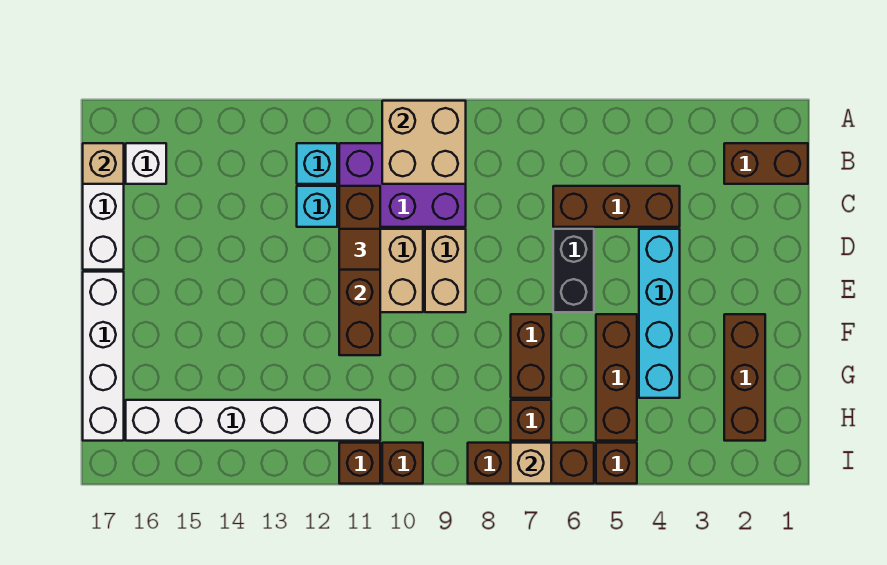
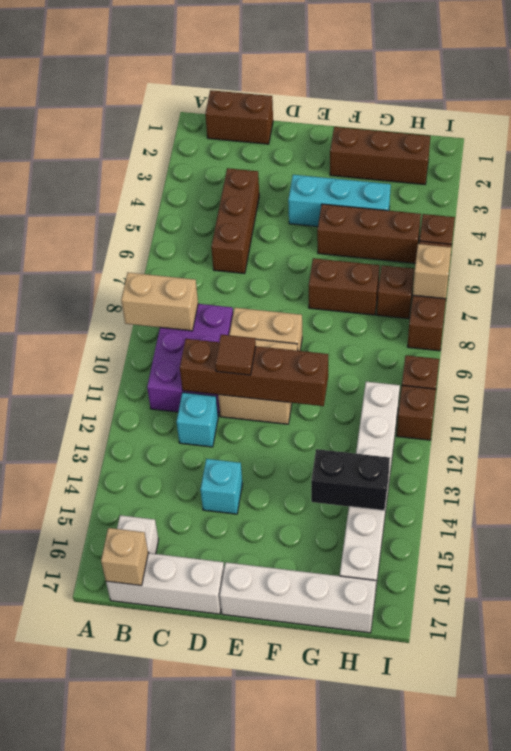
tan 2x2 brick [382,101,466,184] -> tan 1x2 brick [121,273,198,331]
brown 1x2 brick [724,143,808,184] -> brown 1x2 brick turned to [205,90,273,144]
cyan 1x1 brick [297,143,337,184] -> cyan 1x1 brick moved to [200,459,243,514]
cyan 1x4 brick [639,229,680,398] -> cyan 1x3 brick [288,175,391,227]
black 1x2 brick [553,229,594,312] -> black 1x2 brick moved to [311,449,390,511]

